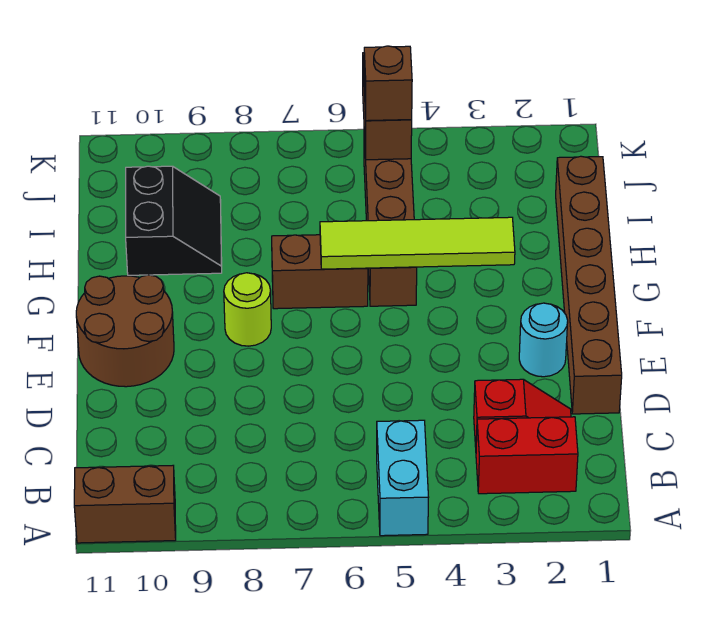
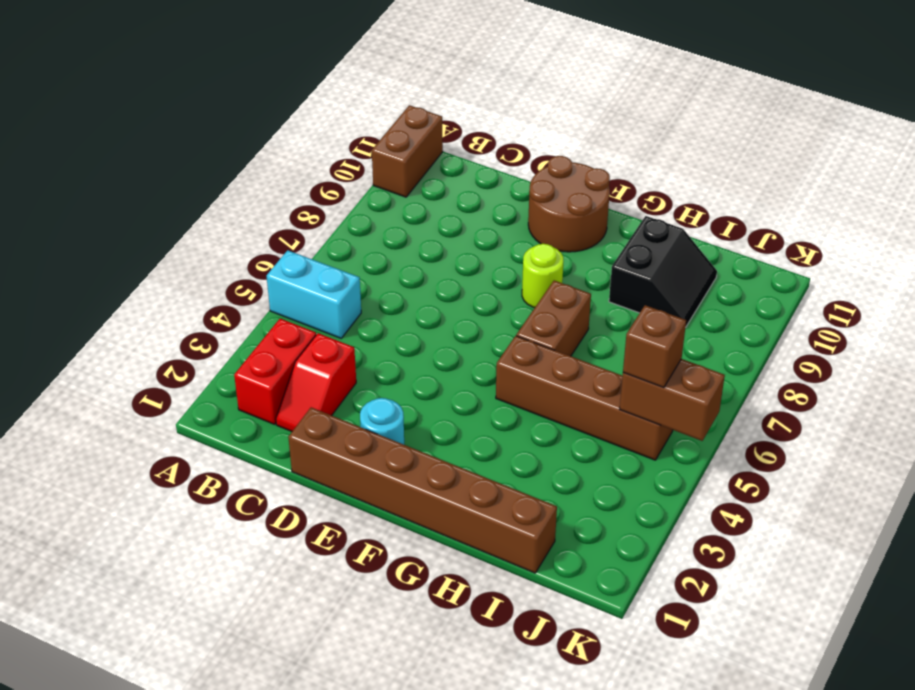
lime 1x4 tile [320,217,515,269] -> none
black 2x2 slope [126,166,222,275] -> black 2x2 slope turned to [609,216,717,328]

